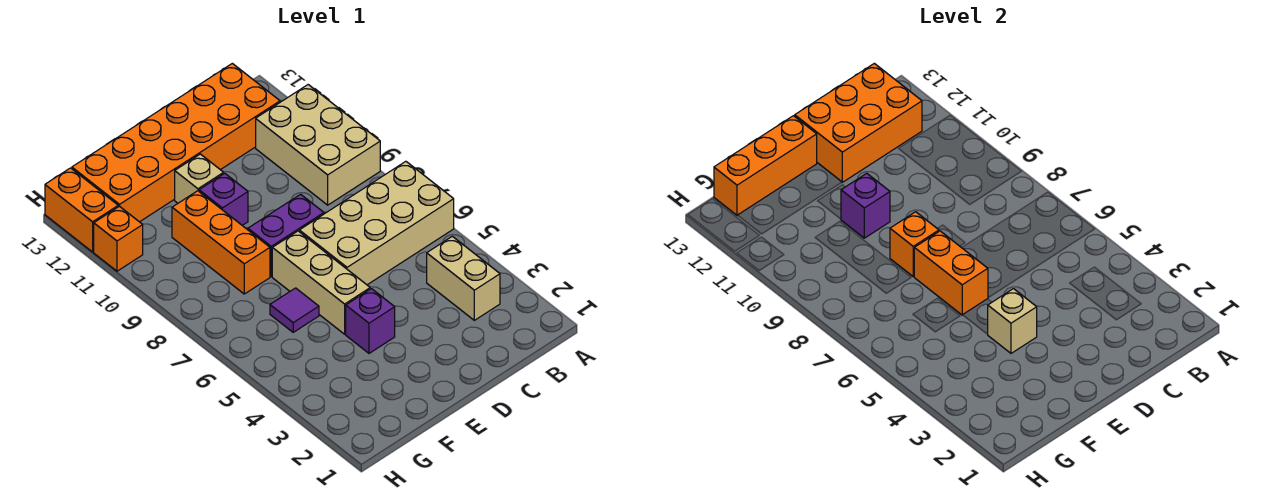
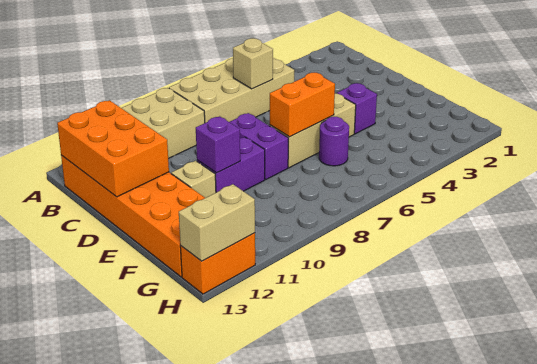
tan 2x4 brick [299,161,454,285] -> tan 2x4 brick turned to [169,58,294,123]
tan 1x2 brick [427,236,500,320] -> tan 1x2 brick moved to [179,184,255,261]
tan 1x1 brick [988,289,1037,353] -> tan 1x1 brick moved to [233,38,273,89]
orange 1x1 brick [890,212,939,276] -> none
purple 1x1 brick [199,173,248,225] -> purple 1x2 brick [197,137,265,192]
orange 1x3 brick [714,116,817,215] -> none
purple 1x1 tile [270,288,319,332] -> purple 1x1 round brick [319,117,349,166]
orange 1x3 brick [172,191,270,294] -> none
orange 1x1 brick [94,206,143,271] -> none

